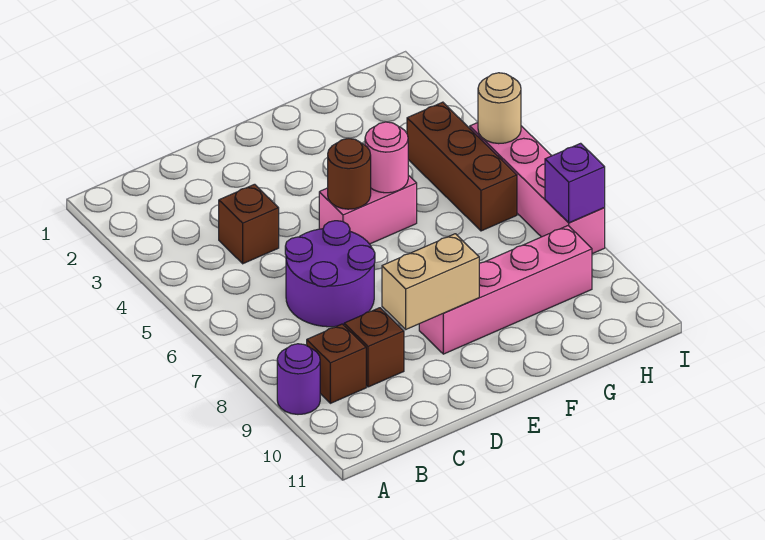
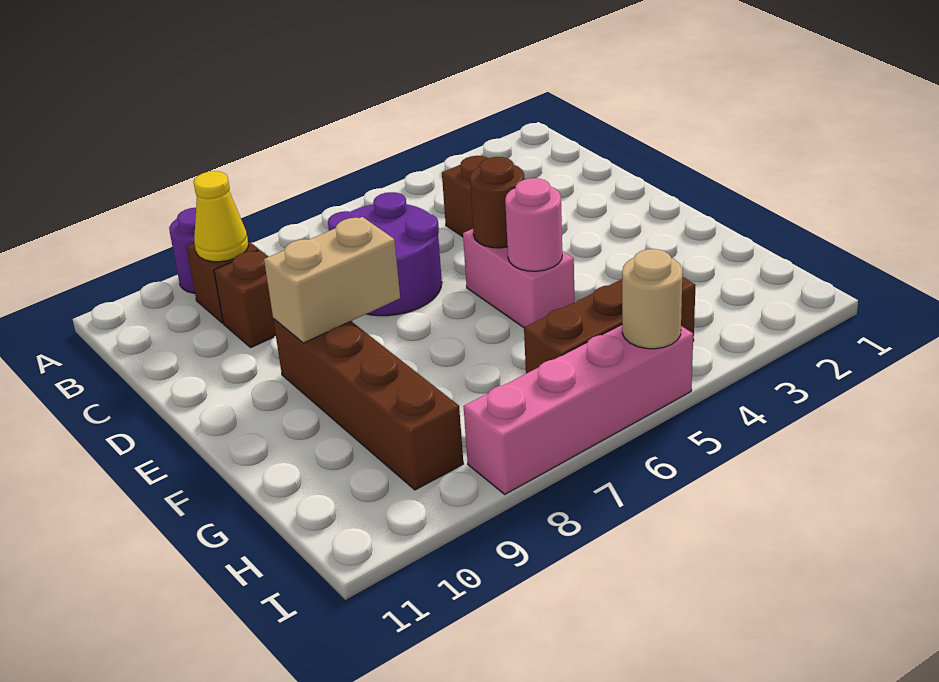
none -> yellow 1x1 cone [194,171,249,262]
tan 1x2 brick [382,234,479,329] -> tan 1x2 brick turned to [264,217,400,343]
pink 1x4 brick [419,226,592,354] -> brown 1x4 brick [273,319,463,490]
purple 1x1 brick [545,143,605,223] -> none

